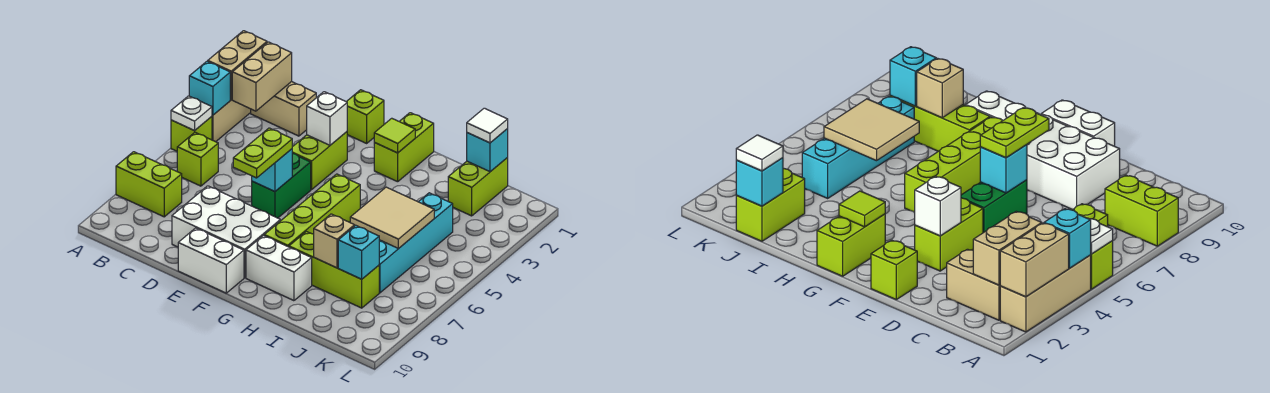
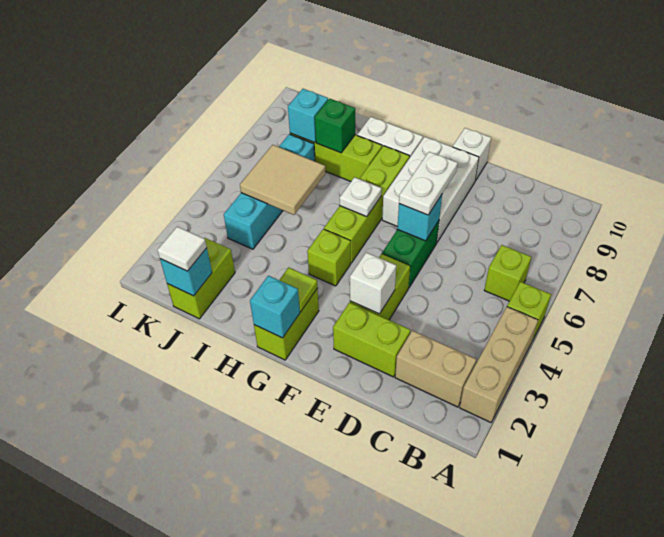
tan 1x2 brick [208,31,267,100] -> none
cyan 1x1 brick [189,61,230,115] -> cyan 1x1 brick moved to [250,276,300,338]
white 1x1 plate [171,96,212,131] -> white 1x1 plate moved to [340,177,381,217]
lime 1x2 brick [116,152,182,217] -> lime 1x2 brick moved to [333,302,411,377]
tan 1x2 brick [232,42,292,111] -> none
white 2x3 brick [172,186,280,278] -> white 2x3 brick turned to [382,137,479,242]
lime 1x1 brick [346,90,384,143] -> lime 1x1 brick moved to [307,229,351,286]
lime 1x2 plate [233,128,292,178] -> white 1x2 plate [399,152,458,215]
white 1x2 brick [178,228,244,293] -> white 1x1 brick [453,128,491,180]
tan 1x1 brick [314,214,355,268] -> green 1x1 brick [315,99,355,153]

